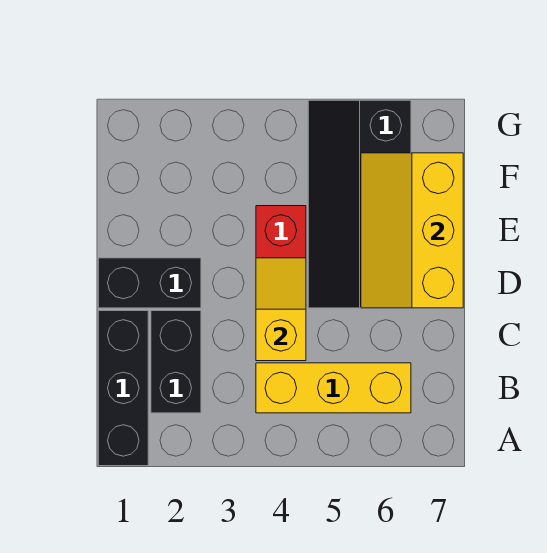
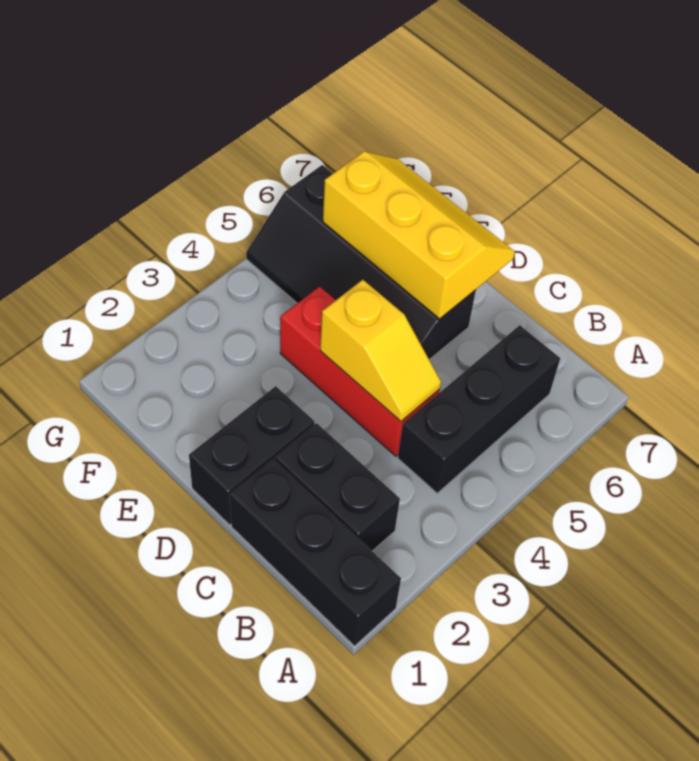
yellow 1x3 brick [256,363,411,413] -> black 1x3 brick [398,325,560,493]
yellow 1x2 slope [256,258,306,361] -> yellow 1x2 slope turned to [320,280,441,421]
yellow 2x3 slope [361,153,463,308] -> yellow 2x3 slope turned to [323,151,515,319]

